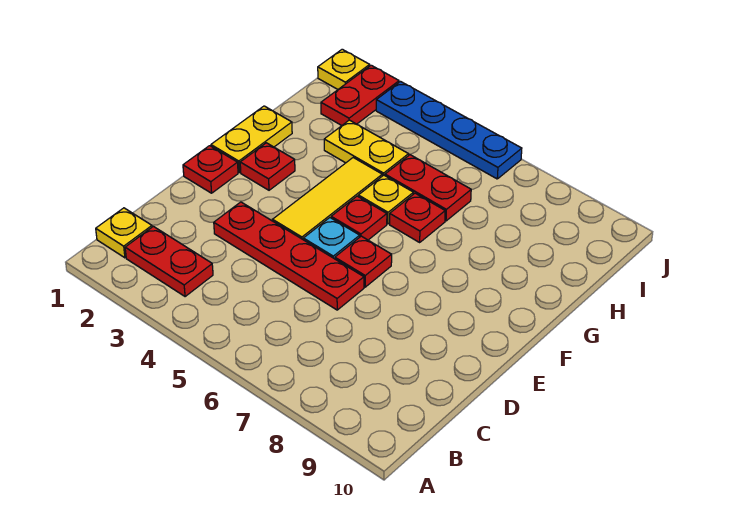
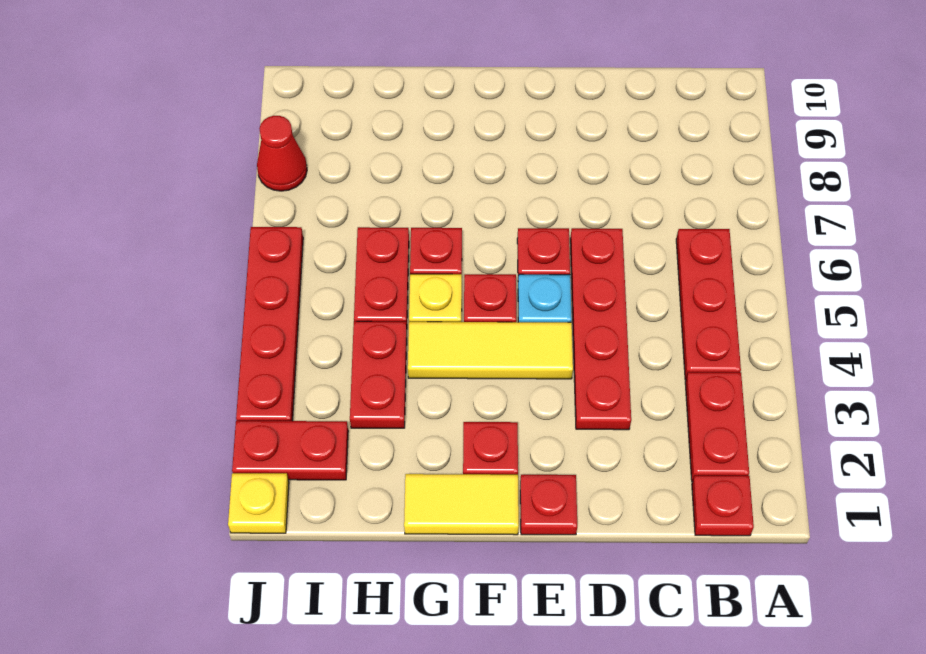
yellow 1x1 plate [96,208,152,258] -> red 1x1 plate [692,476,754,536]
none -> red 1x3 plate [676,229,741,380]
yellow 1x2 plate [211,106,292,173] -> yellow 1x2 tile [404,474,519,535]
yellow 1x2 plate [324,120,409,176] -> red 1x2 plate [350,321,407,428]
blue 1x4 plate [376,82,522,179] -> red 1x4 plate [236,227,303,421]
none -> red 1x1 cone [257,116,307,191]

